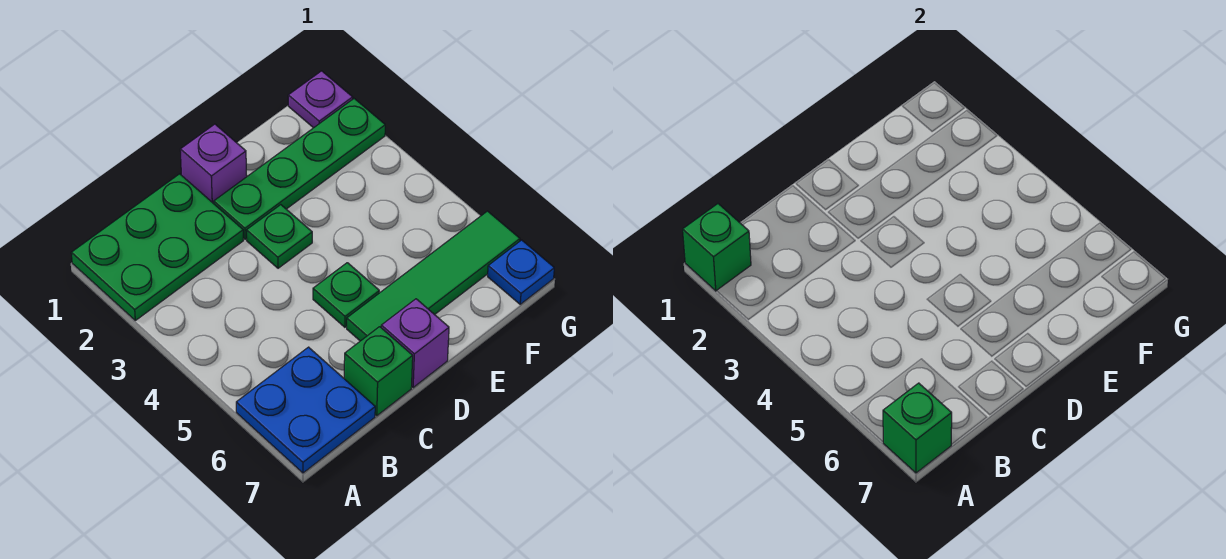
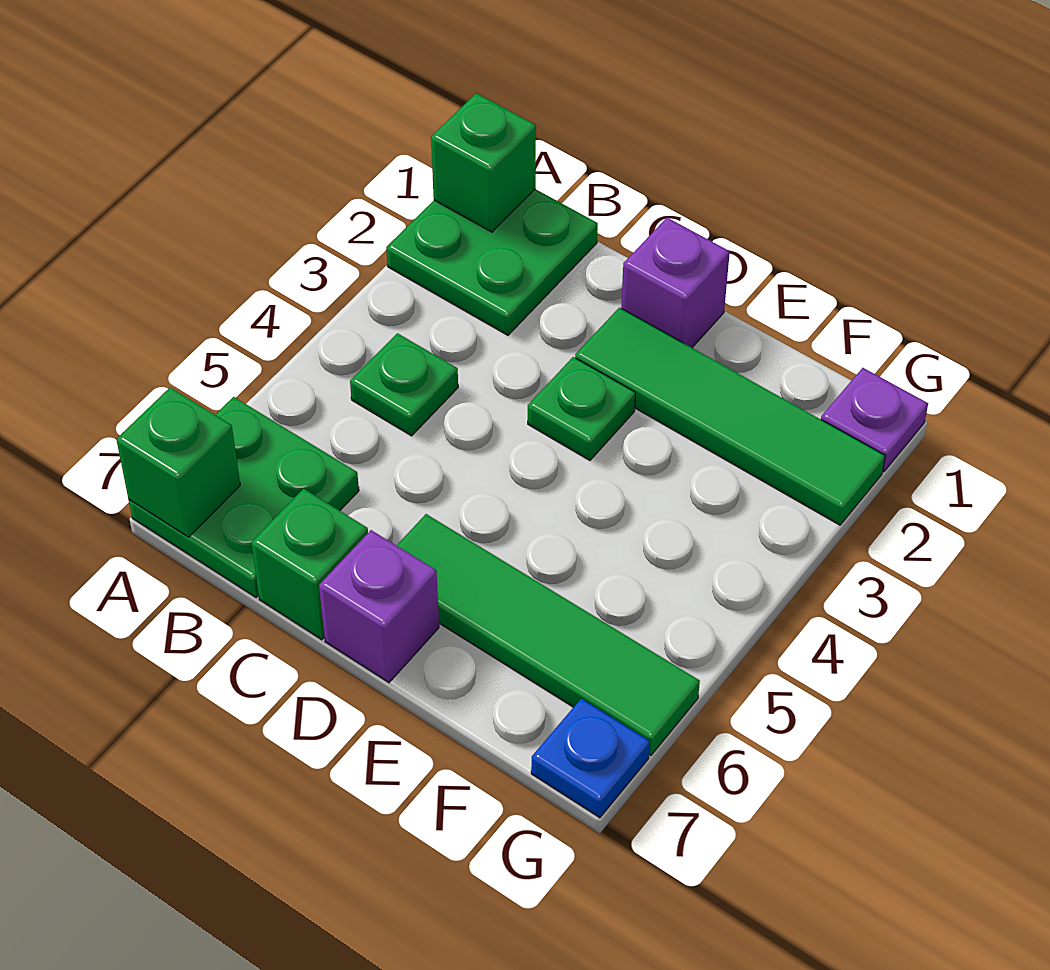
green 2x3 plate [71,174,243,320] -> green 2x2 plate [386,189,598,335]
blue 2x2 plate [236,347,375,473] -> green 2x2 plate [129,397,359,597]
green 1x4 plate [214,99,385,239] -> green 1x4 tile [575,307,885,525]
green 1x1 plate [313,263,379,327] -> green 1x1 plate moved to [350,333,458,436]

